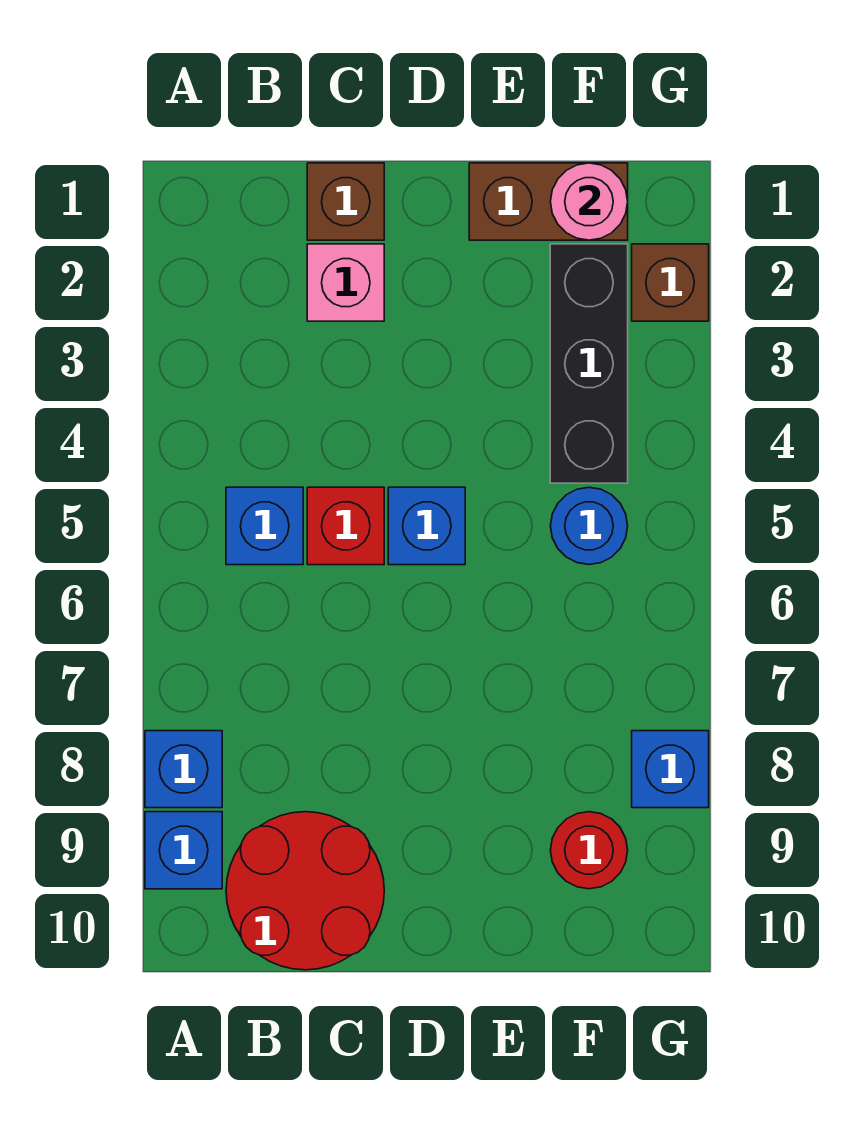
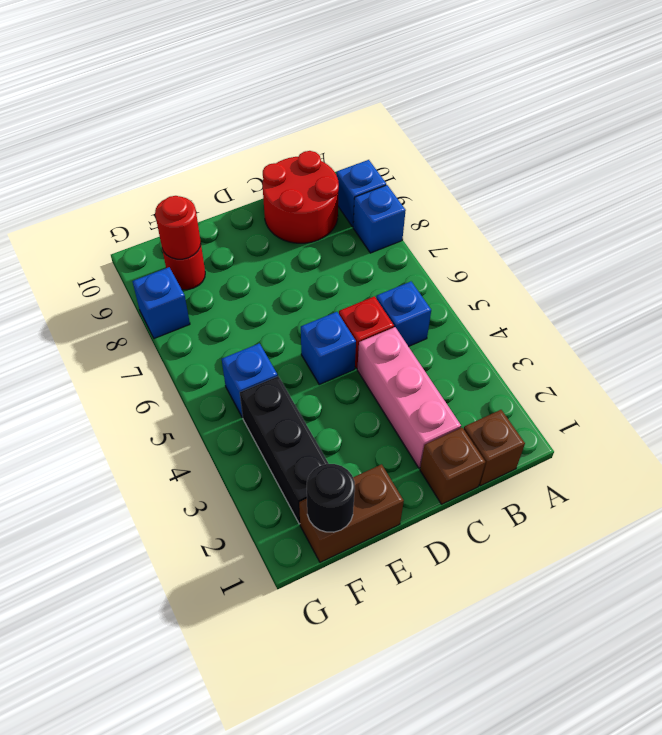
pink 1x1 brick [307,244,384,321] -> pink 1x3 brick [357,327,461,468]
pink 1x1 round brick [550,163,628,240] -> black 1x1 round brick [307,464,355,532]
blue 1x1 round brick [551,487,628,564] -> blue 1x1 brick [222,343,278,417]
none -> red 1x1 round brick [155,196,201,259]
brown 1x1 brick [632,244,709,321] -> brown 1x1 brick moved to [464,410,525,486]

